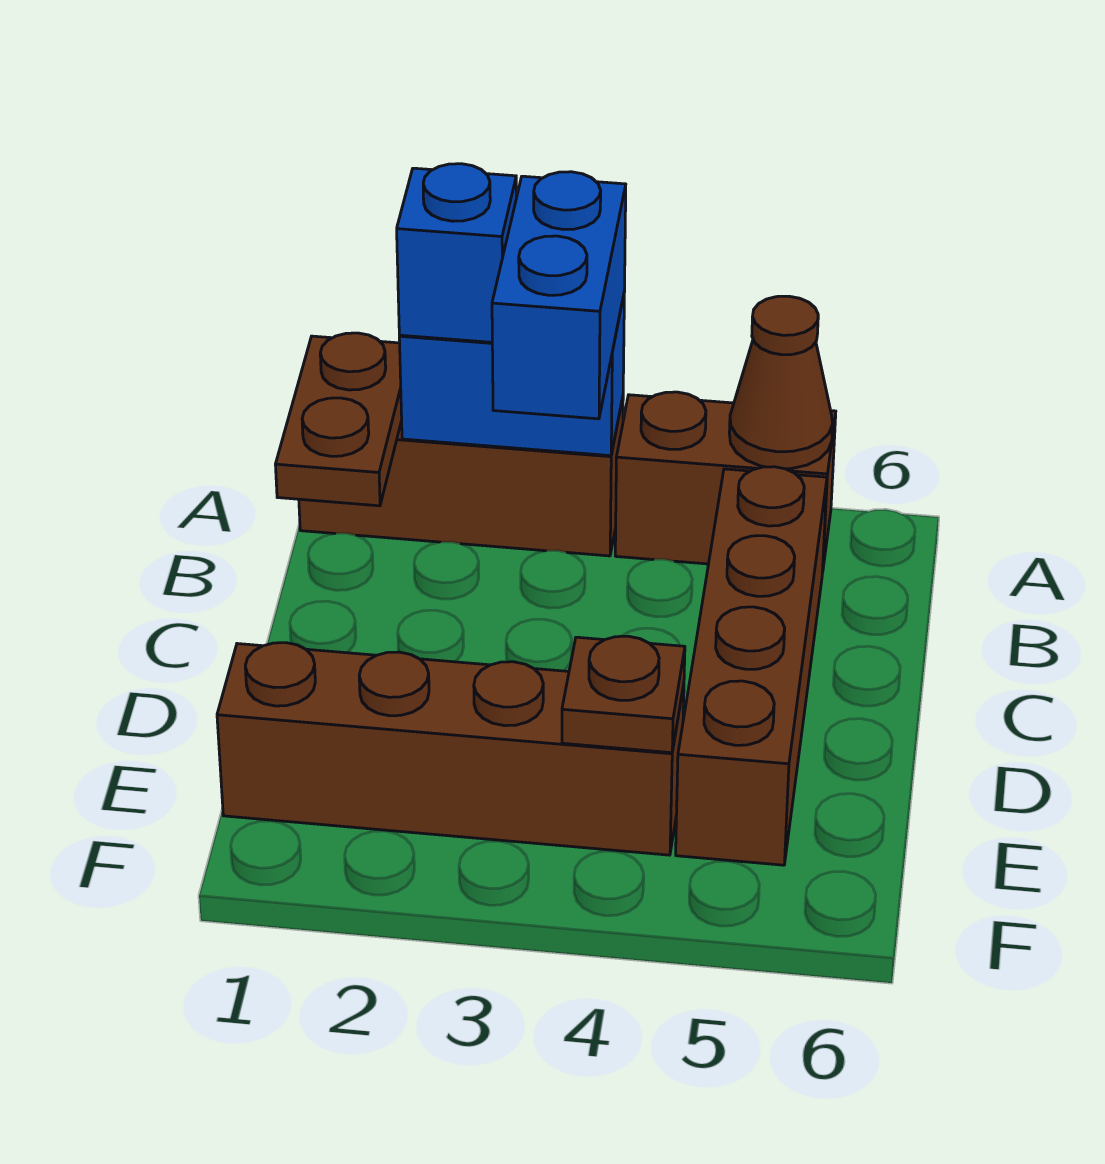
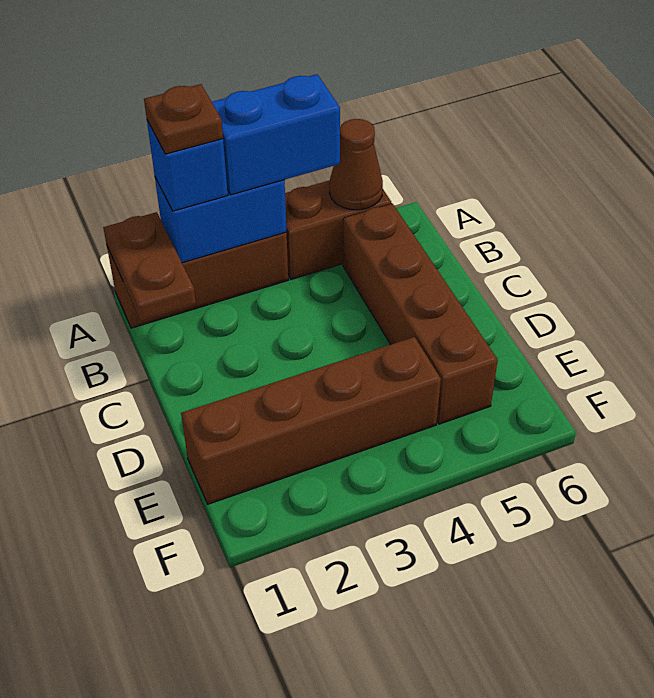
blue 1x2 brick [492,172,626,419] -> blue 1x2 brick turned to [212,74,340,195]
brown 1x1 plate [562,636,685,753] -> brown 1x1 plate moved to [144,84,223,154]

